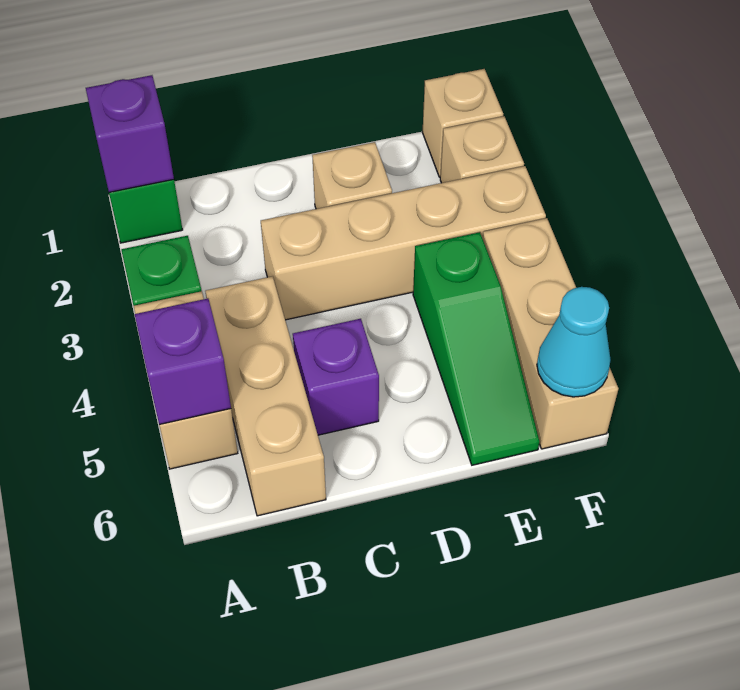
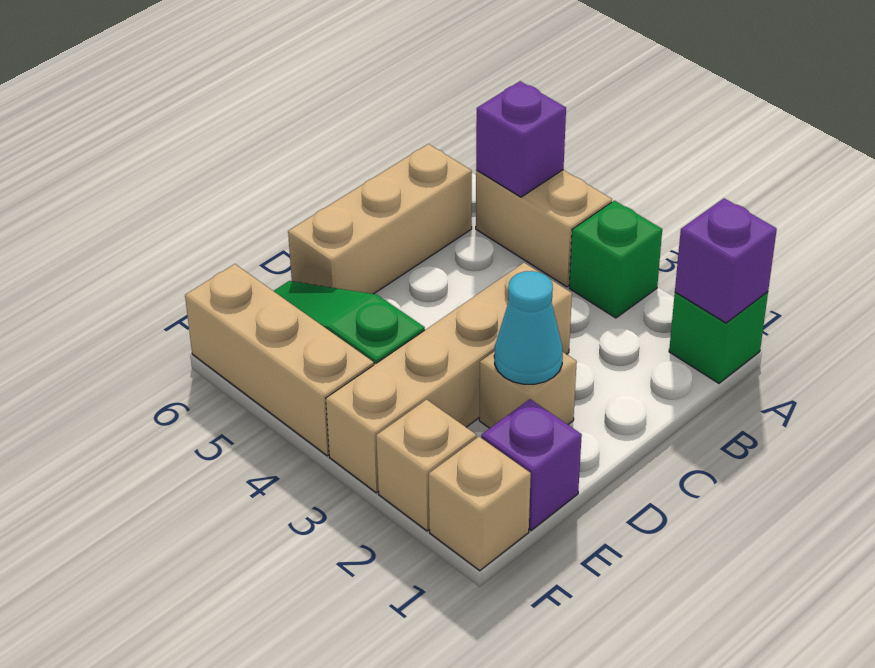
tan 1x3 brick [205,276,326,516] -> tan 1x3 brick turned to [288,144,472,294]
purple 1x1 brick [293,319,379,435] -> purple 1x1 brick moved to [481,399,582,530]
cyan 1x1 cone [537,287,611,397] -> cyan 1x1 cone moved to [494,271,563,384]

